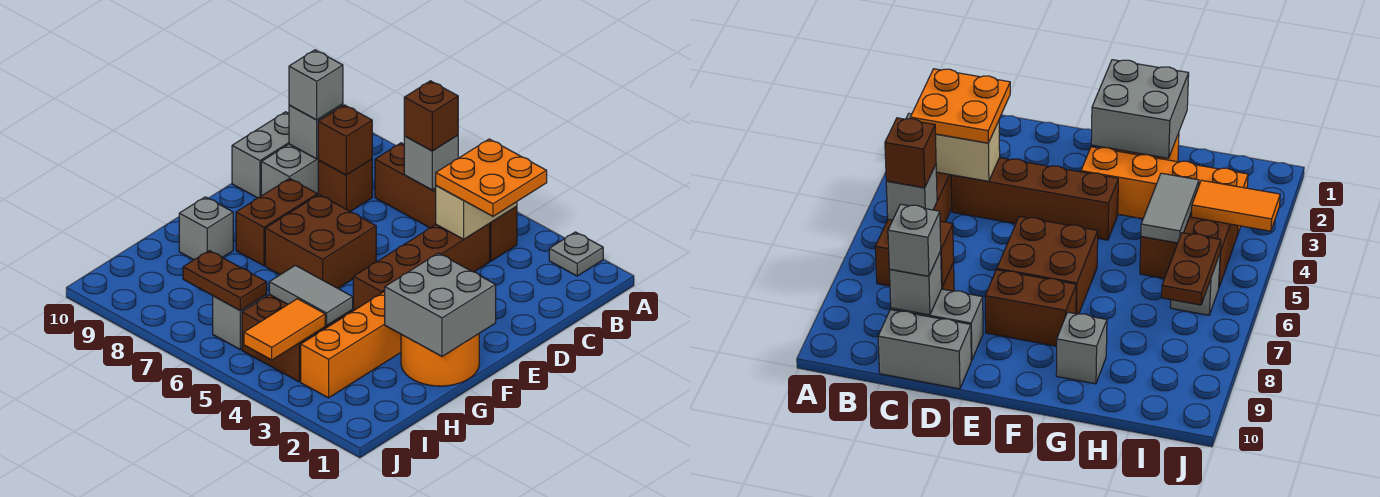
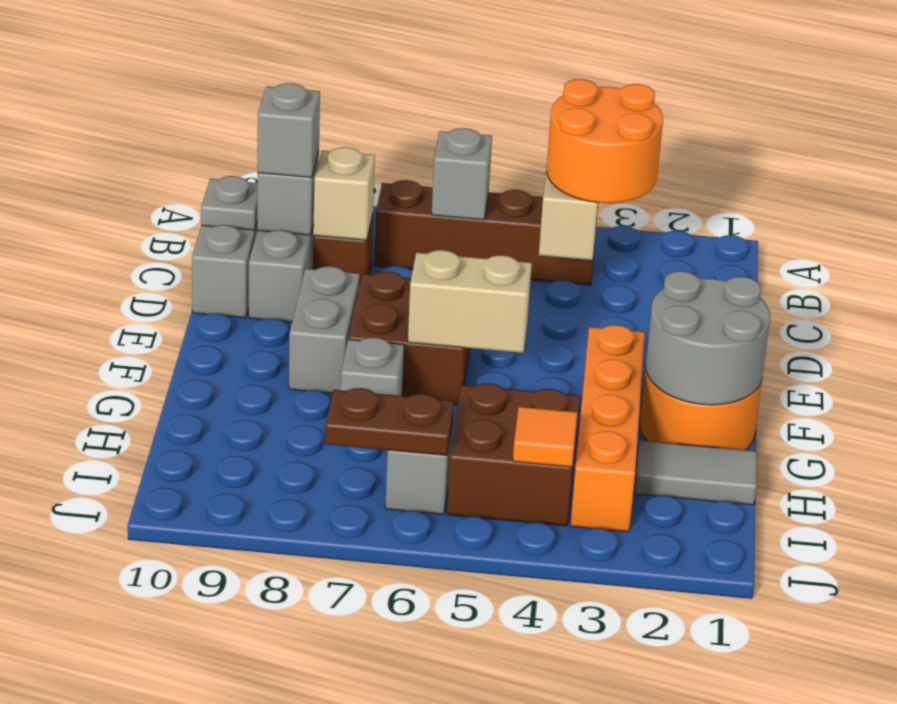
grey 1x1 plate [549,232,603,276] -> grey 1x1 plate moved to [201,176,258,230]
orange 2x2 plate [436,139,547,216] -> orange 2x2 round brick [547,79,663,203]
brown 1x1 brick [404,81,458,151] -> none
brown 1x4 brick [353,224,490,311] -> none
brown 1x1 brick [318,105,372,175] -> tan 1x1 brick [313,147,375,240]
brown 1x2 brick [236,178,317,266] -> grey 1x2 brick [289,266,360,393]
grey 2x2 brick [385,253,496,356] -> grey 2x2 round brick [646,271,770,405]
none -> tan 1x2 brick [408,250,532,353]
grey 1x1 brick [179,197,233,260] -> grey 1x1 brick moved to [341,337,404,396]
grey 1x2 tile [269,265,353,325] -> grey 1x2 tile moved to [635,440,757,505]
orange 1x2 tile [244,299,325,360] -> orange 1x1 tile [513,407,578,467]

